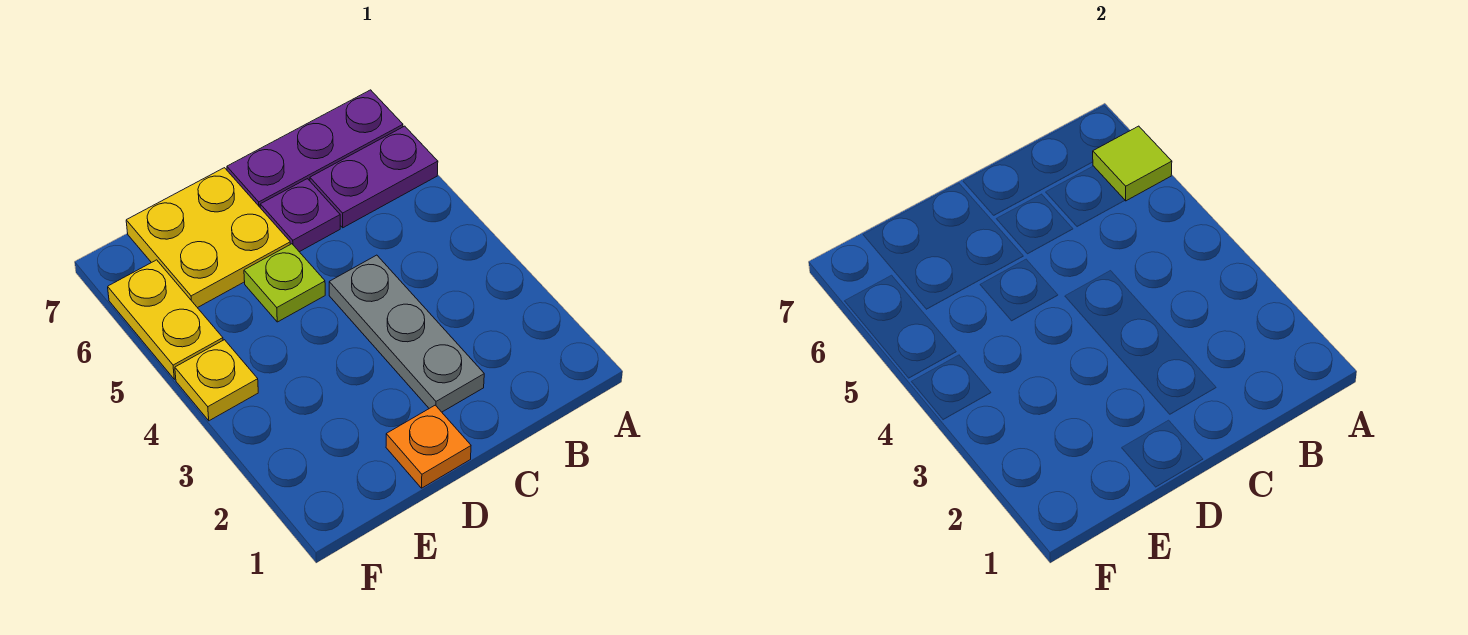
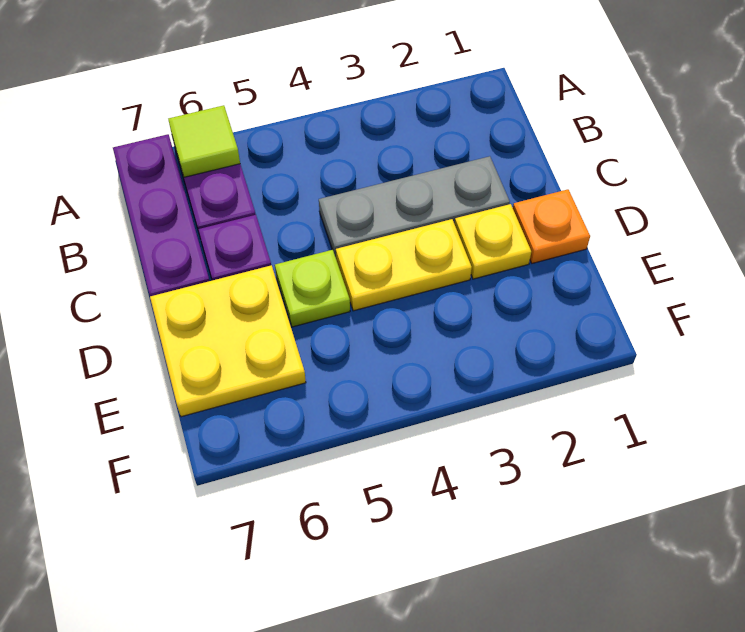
yellow 1x1 plate [175,340,258,421] -> yellow 1x1 plate moved to [455,204,531,279]
yellow 1x2 plate [108,260,223,379] -> yellow 1x2 plate moved to [336,219,472,311]

